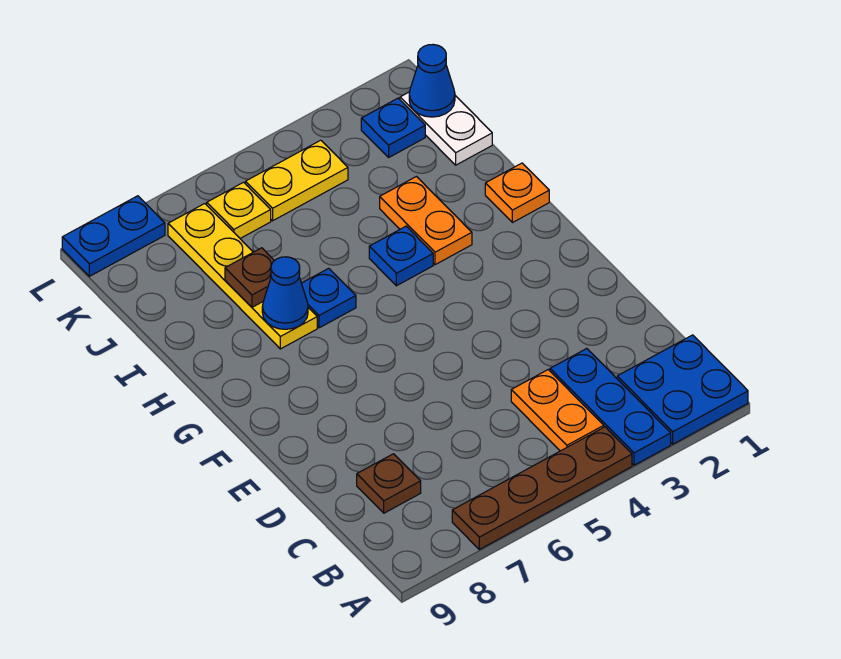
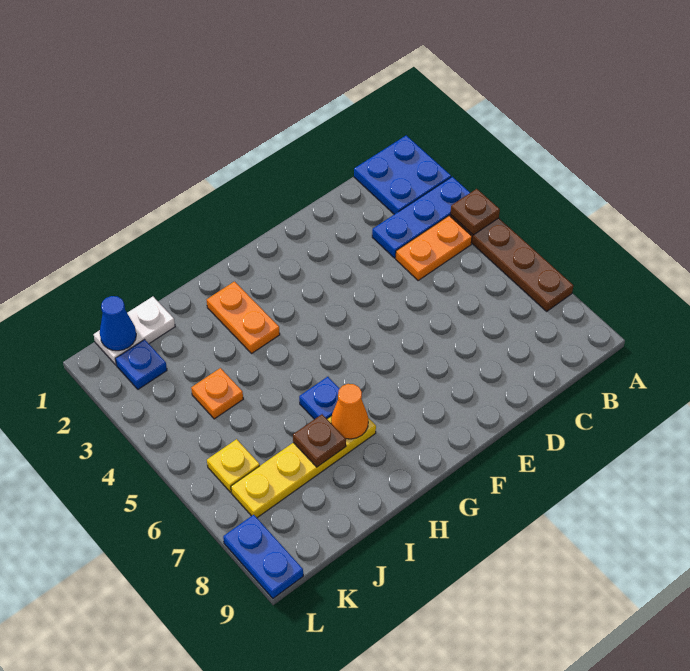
brown 1x1 plate [357,454,421,513] -> brown 1x1 plate moved to [451,189,500,235]
orange 1x1 plate [485,163,549,223] -> orange 1x1 plate moved to [191,368,243,419]
orange 1x2 plate [380,177,472,265] -> orange 1x2 plate turned to [207,282,280,353]
blue 1x1 plate [369,226,433,286] -> none
blue 1x1 cone [262,257,308,329] -> orange 1x1 cone [331,384,368,439]
yellow 1x2 plate [245,140,348,221] -> none

